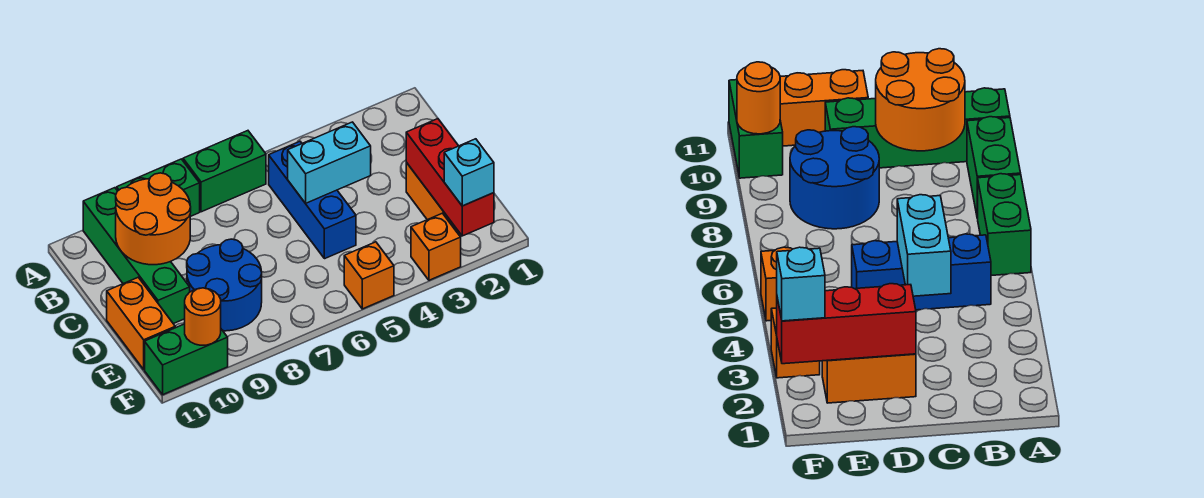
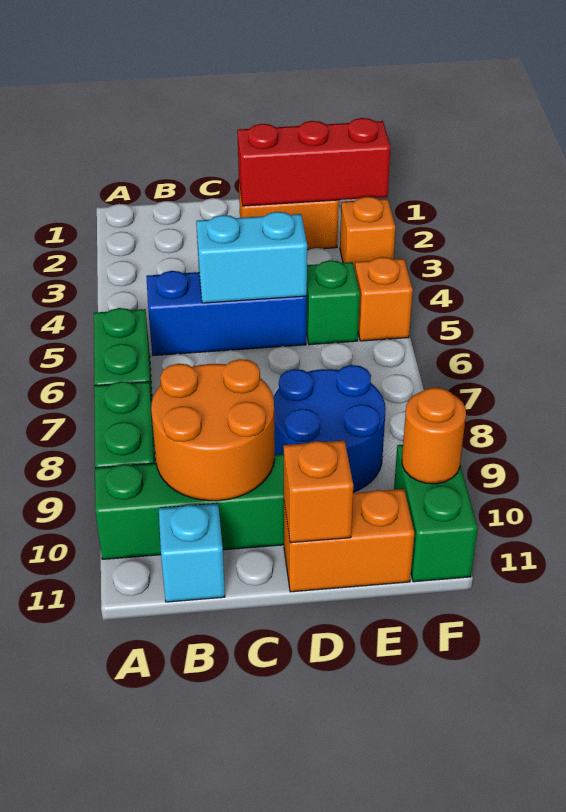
cyan 1x2 brick [288,122,371,203] -> cyan 1x2 brick turned to [196,212,307,303]
none -> orange 1x1 brick [284,441,353,543]
none -> green 1x1 brick [306,260,360,345]
cyan 1x1 brick [444,139,494,206] -> cyan 1x1 brick moved to [159,503,225,602]

